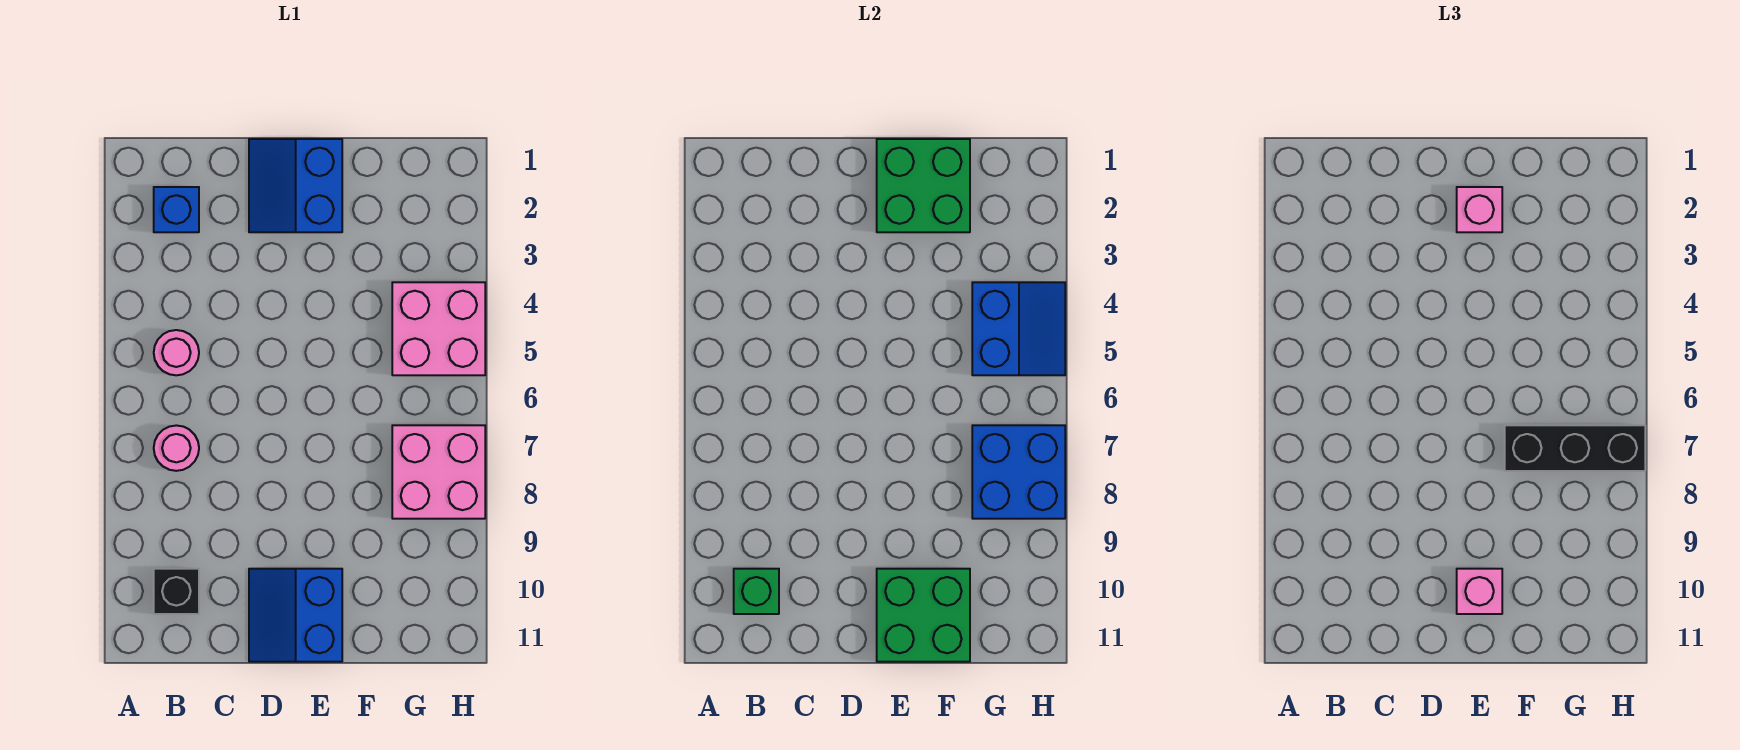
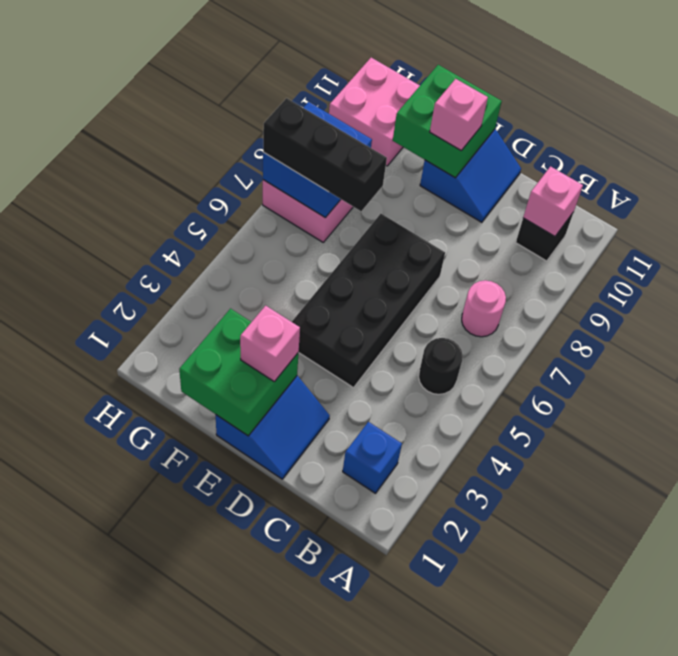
pink 1x1 round brick [154,330,199,375] -> black 1x1 round brick [419,338,463,394]
green 1x1 brick [734,569,779,614] -> pink 1x1 brick [523,166,583,236]
none -> black 2x4 brick [292,214,445,388]
pink 2x2 brick [392,282,485,375] -> pink 2x2 brick moved to [329,58,420,166]
blue 2x2 slope [972,282,1065,375] -> none

